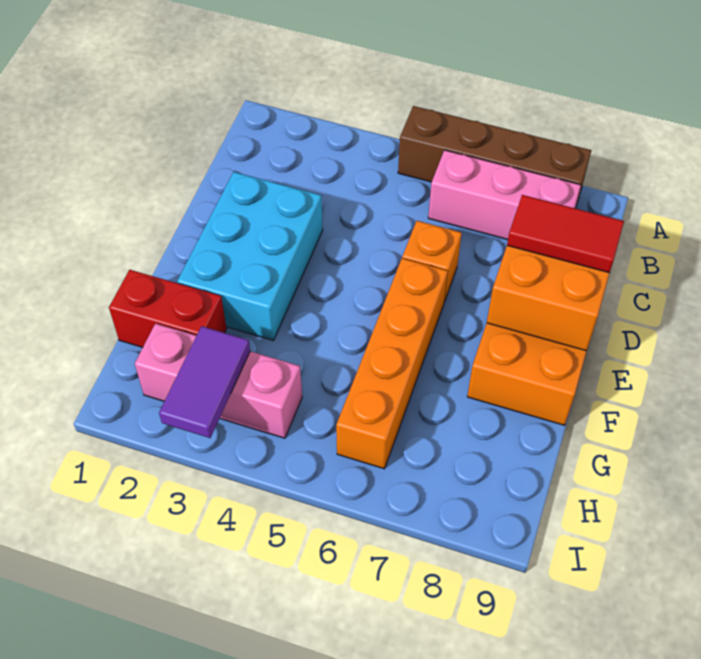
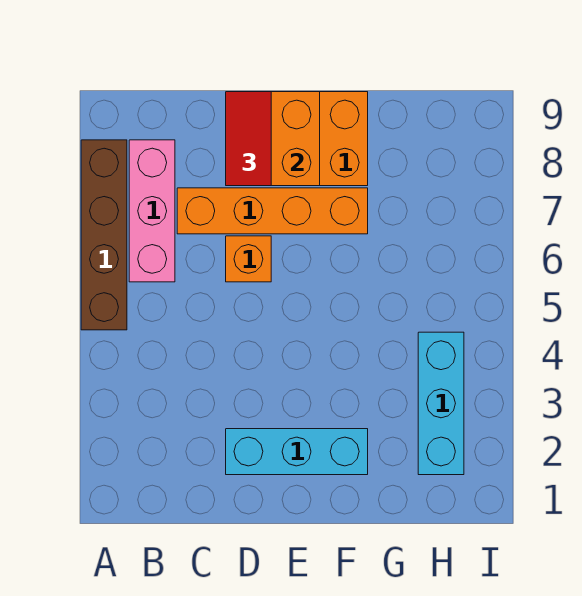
cyan 2x3 brick [177,172,323,340] -> cyan 1x3 brick [226,429,368,475]
orange 1x4 brick [336,258,448,469] -> orange 1x4 brick moved to [177,188,368,234]
red 1x2 brick [109,270,227,347] -> none
pink 1x3 brick [135,324,302,438] -> cyan 1x3 brick [418,332,464,475]
purple 1x2 tile [159,326,250,438] -> none

